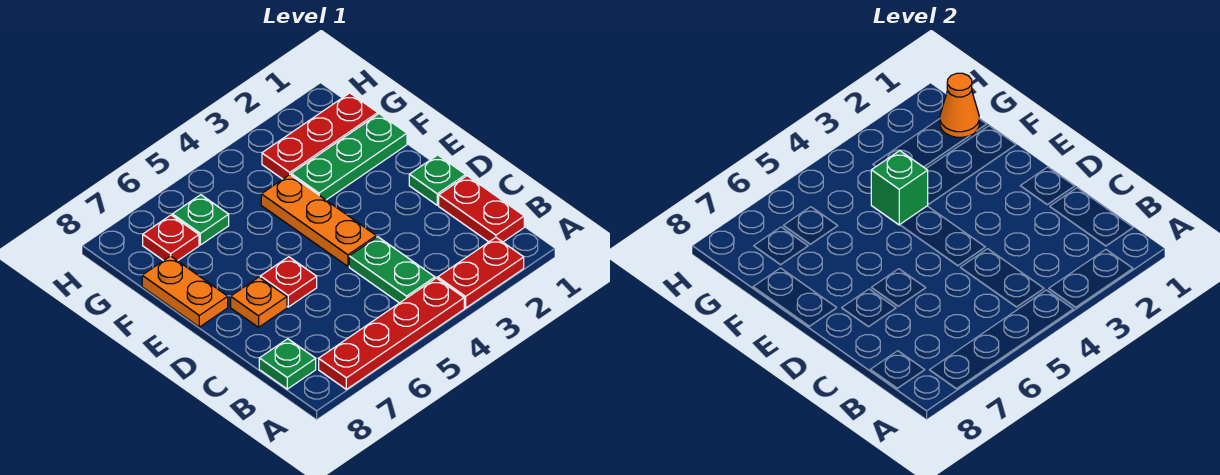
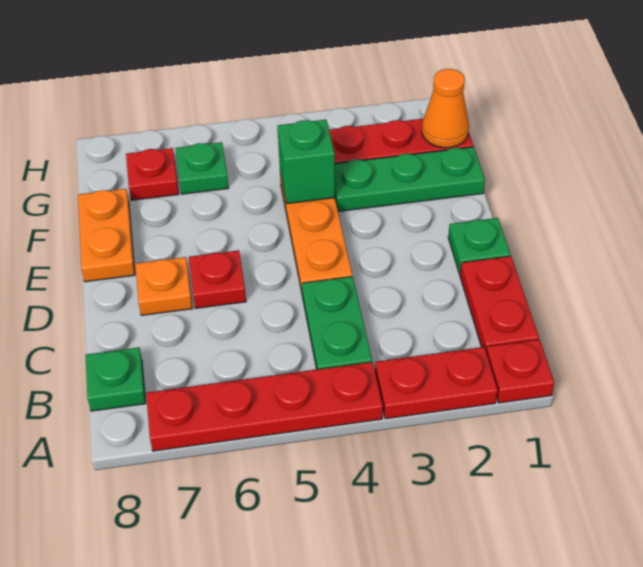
none -> red 1x1 plate [486,340,554,403]

